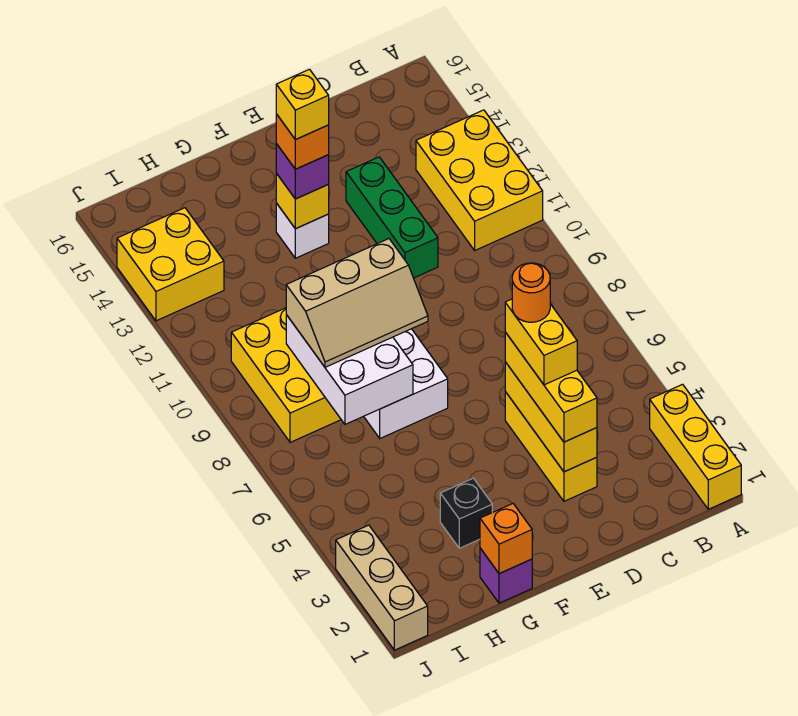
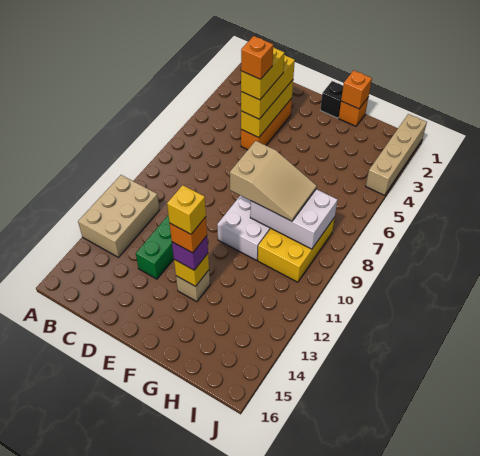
yellow 1x3 brick [650,384,741,509] -> none
yellow 2x3 brick [416,110,543,250] -> tan 2x3 brick [78,175,159,257]
yellow 1x3 brick [505,392,597,501] -> orange 1x3 brick [241,98,292,150]
orange 1x1 round brick [512,263,550,322] -> orange 1x1 brick [241,36,273,79]
tan 2x3 slope [286,239,428,367] -> tan 2x3 slope turned to [230,141,317,221]
white 1x1 brick [276,203,329,258] -> tan 1x1 brick [176,270,210,302]
purple 1x1 brick [480,548,532,603] -> orange 1x1 brick [339,98,368,126]
black 1x1 brick [440,478,492,548] -> black 1x1 brick moved to [320,81,343,118]
white 2x3 brick [286,315,413,424] -> white 2x3 brick turned to [250,189,337,249]
yellow 2x2 brick [117,208,224,321] -> none
tan 1x3 brick [336,525,428,650] -> tan 1x4 brick [366,114,427,195]

